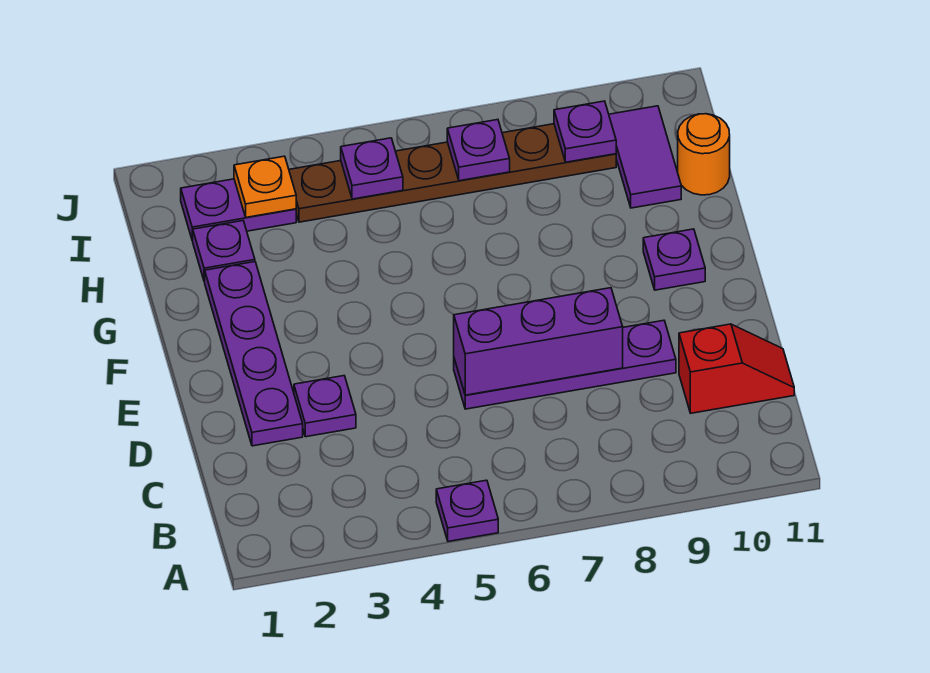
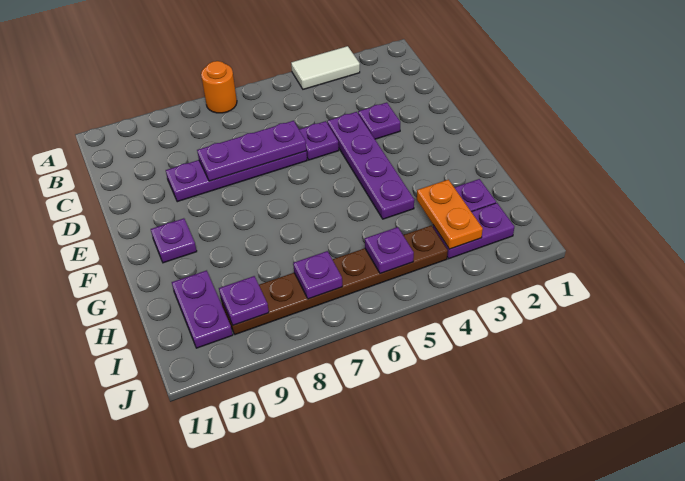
none -> white 1x2 tile [291,46,360,89]
purple 1x1 plate [436,480,498,541] -> purple 1x1 plate moved to [299,121,339,160]
red 1x2 slope [679,324,794,413] -> none
purple 1x4 plate [205,262,303,446] -> purple 1x4 plate moved to [327,112,414,219]
purple 1x3 brick [454,288,623,395] -> purple 1x3 plate [197,121,306,181]
purple 1x2 tile [609,106,681,208] -> purple 1x2 plate [172,270,233,348]
orange 1x1 round brick [678,114,730,195] -> orange 1x1 round brick moved to [201,61,237,113]
orange 1x1 plate [234,156,296,217] -> orange 1x2 plate [417,180,483,249]

